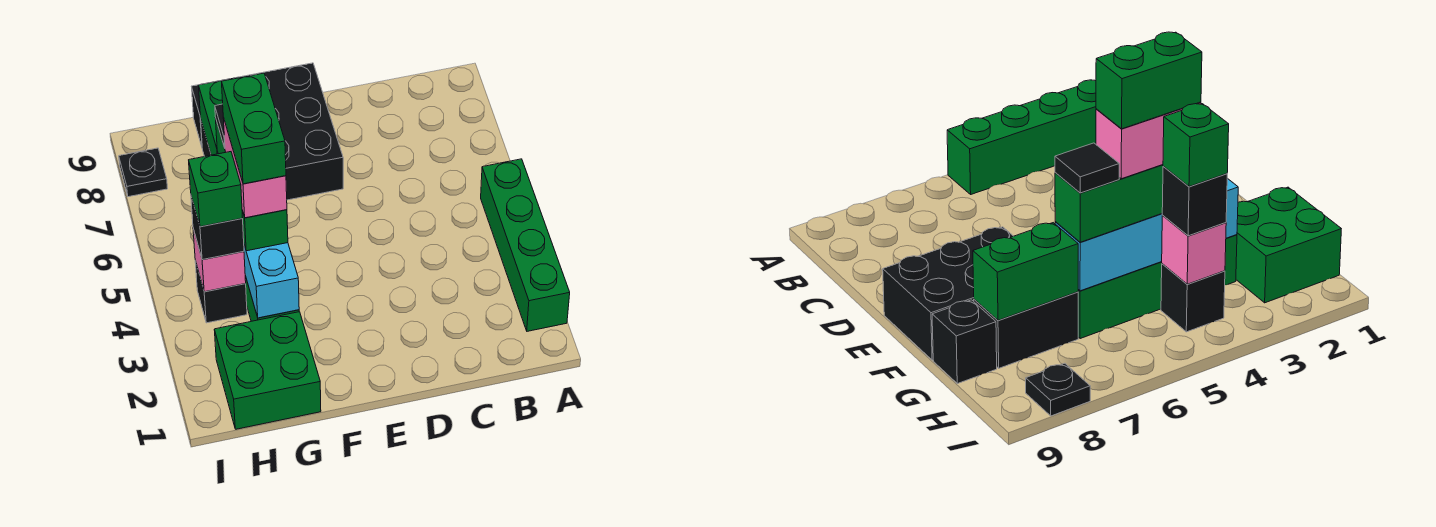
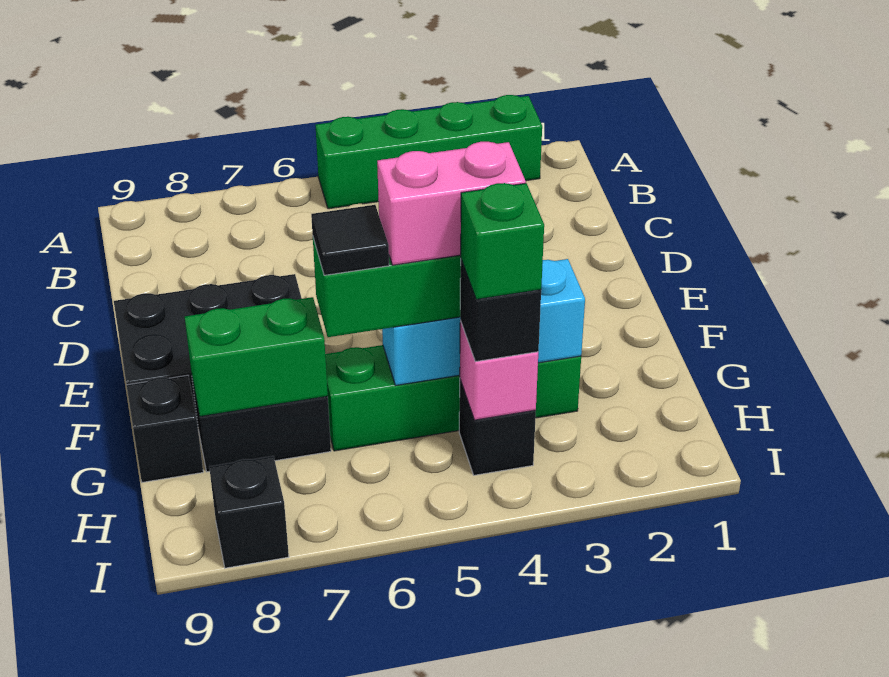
green 2x2 brick [214,312,321,429] -> none
cyan 1x4 brick [217,151,299,318] -> cyan 1x3 brick [382,259,585,385]
green 1x2 brick [222,73,286,184] -> none
black 1x1 plate [119,148,168,197] -> black 1x1 brick [209,456,289,568]

